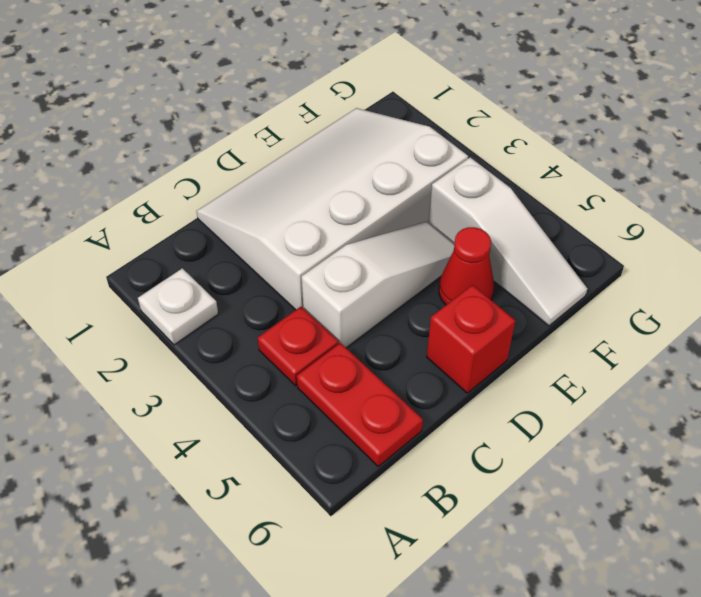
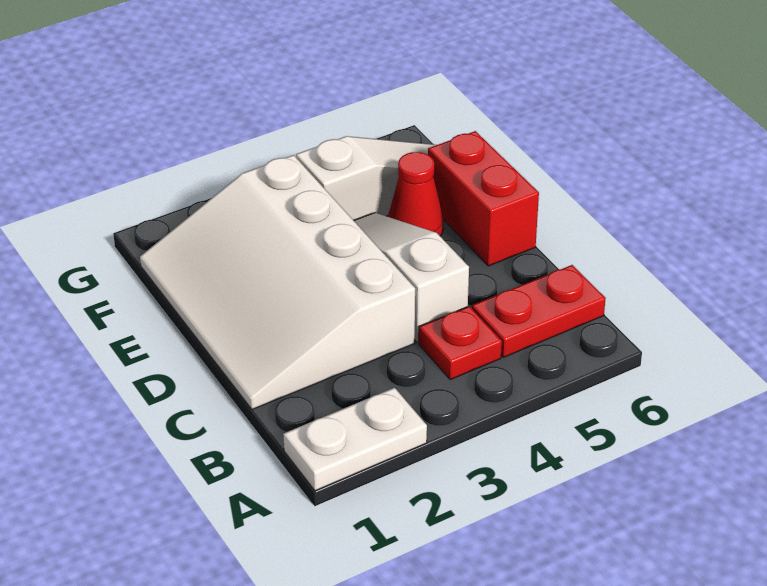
white 1x1 plate [138,268,218,345] -> white 1x2 plate [283,388,427,491]
red 1x1 brick [427,285,515,393] -> red 1x2 brick [428,131,539,266]

